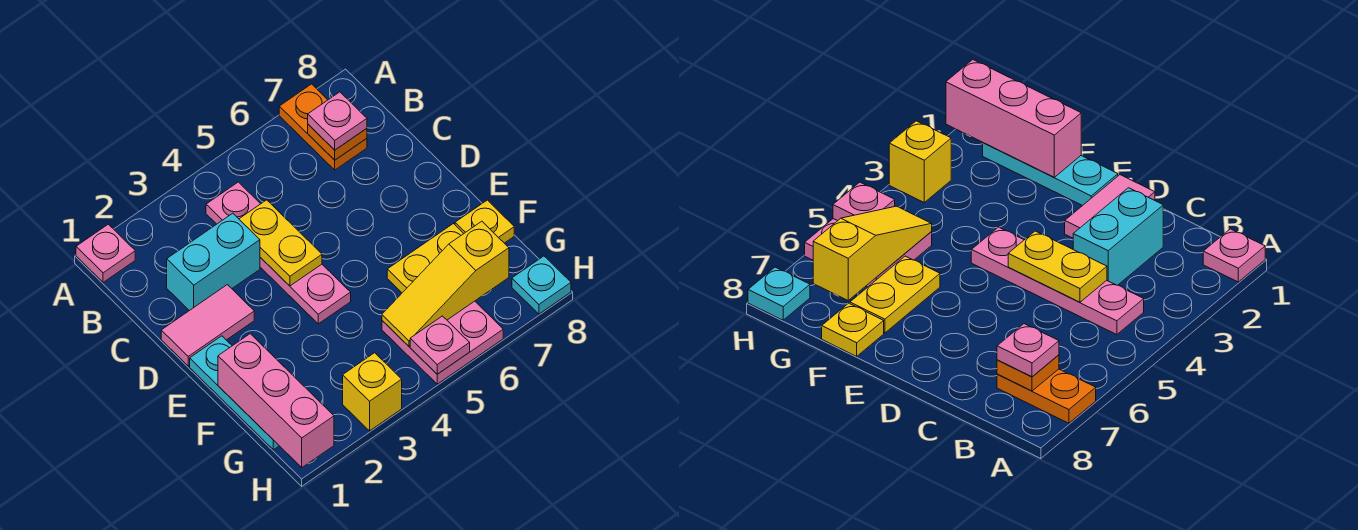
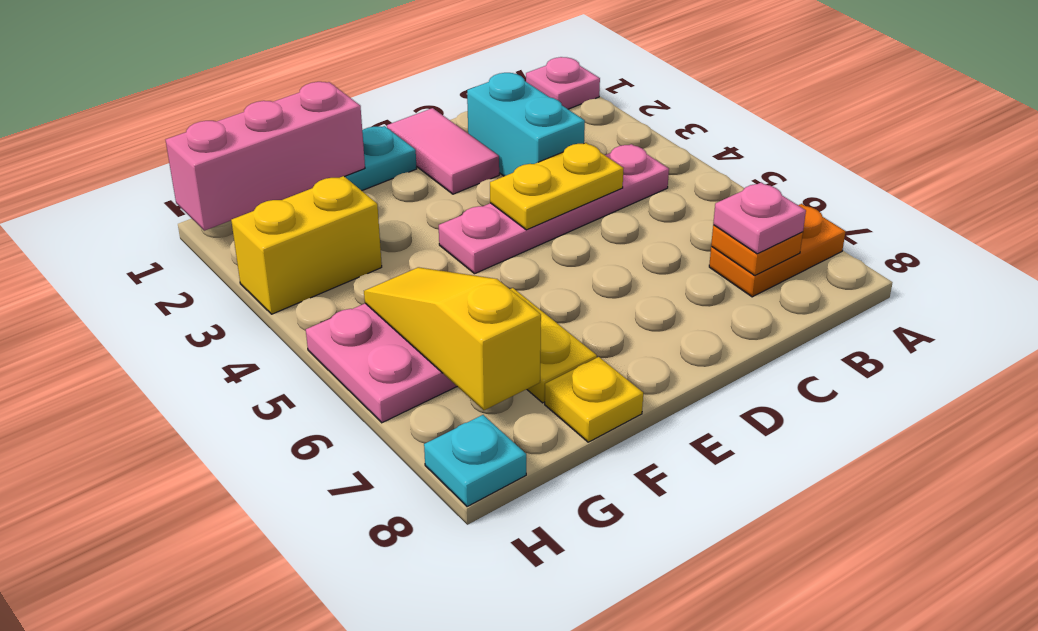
yellow 1x1 brick [343,353,402,431] -> yellow 1x2 brick [231,176,382,314]
pink 1x1 plate [410,316,470,374] -> none

